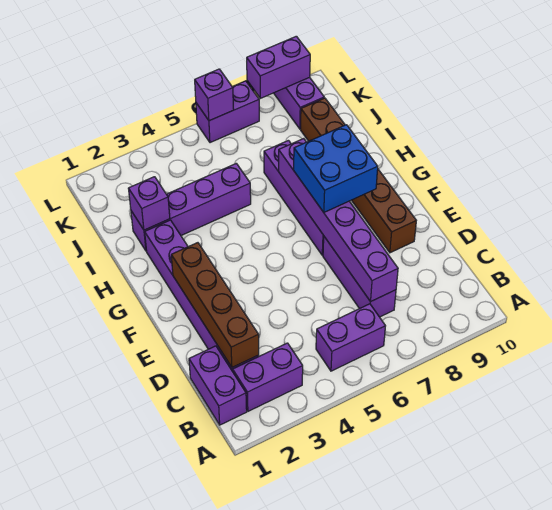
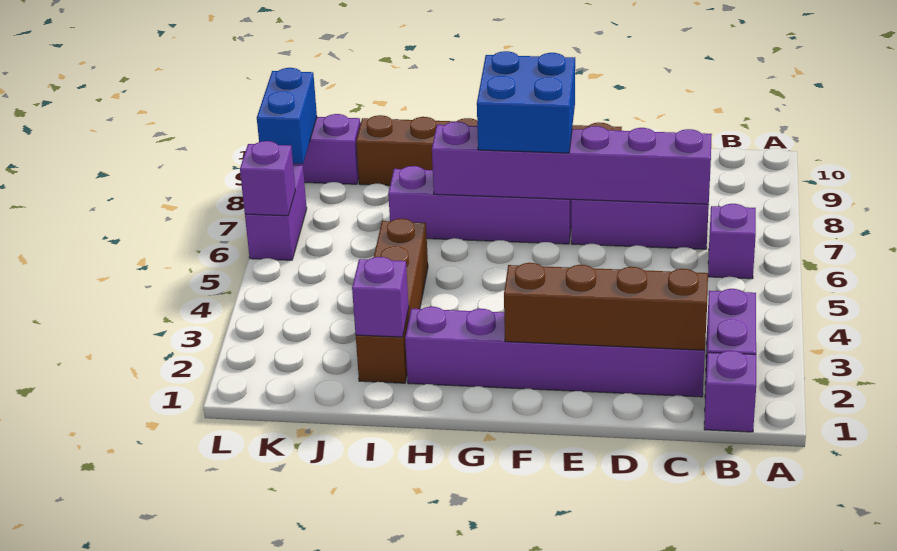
purple 1x2 brick [189,346,247,425] -> purple 1x1 brick [704,351,756,432]
purple 1x2 brick [316,304,385,371] -> purple 1x1 brick [708,204,756,279]
purple 1x4 brick [131,163,251,251] -> brown 1x4 brick [356,219,428,383]
purple 1x2 brick [247,36,310,98] -> blue 1x2 brick [257,68,317,164]

